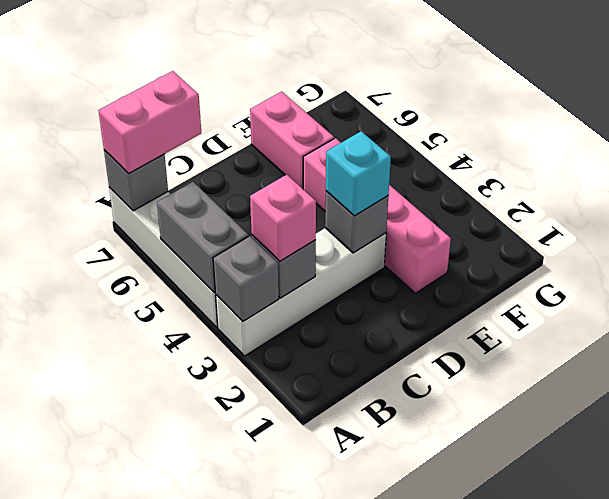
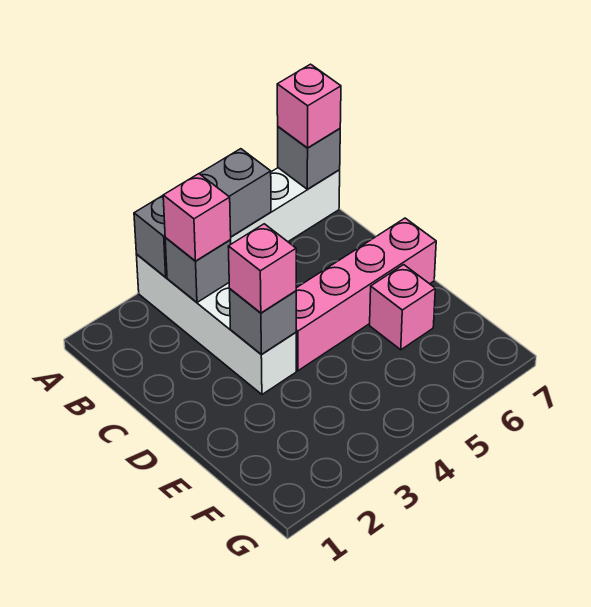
pink 1x2 brick [98,71,201,174] -> pink 1x1 brick [277,64,341,148]
cyan 1x1 brick [326,131,391,216] -> pink 1x1 brick [228,224,296,313]
pink 1x4 brick [303,138,451,293] -> pink 1x4 brick moved to [296,218,436,371]
pink 1x2 brick [250,92,334,189] -> pink 1x1 brick [370,265,435,350]

